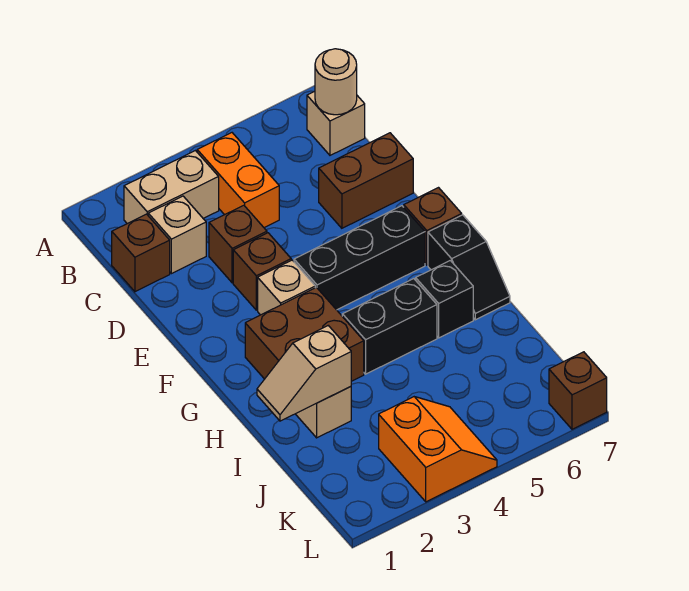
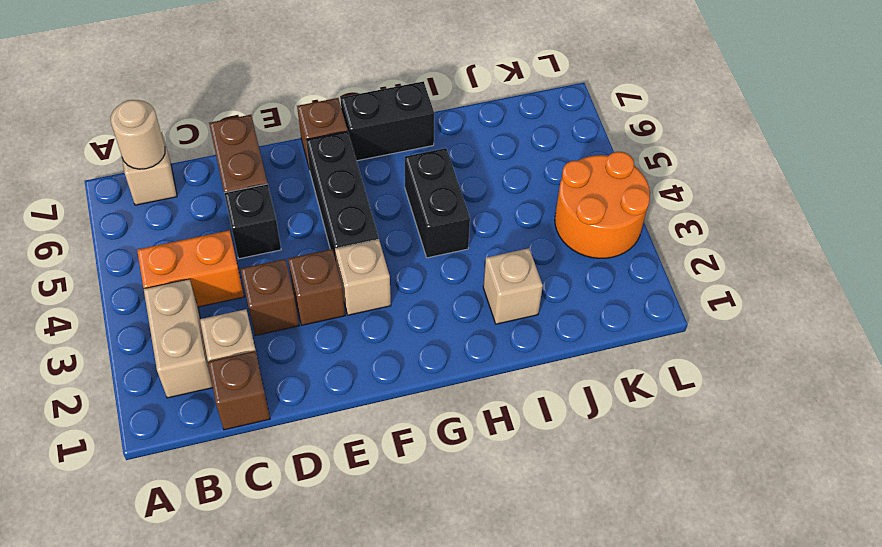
brown 2x2 brick [245,288,364,381] -> none
black 1x2 slope [428,215,510,320] -> black 1x2 brick [341,81,434,161]
black 1x1 brick [416,260,473,338] -> black 1x1 brick moved to [224,184,281,259]
tan 1x2 slope [257,326,351,421] -> none
orange 2x2 slope [379,397,497,502] -> orange 2x2 round brick [555,152,650,258]
brown 1x1 brick [549,352,607,429] -> none

